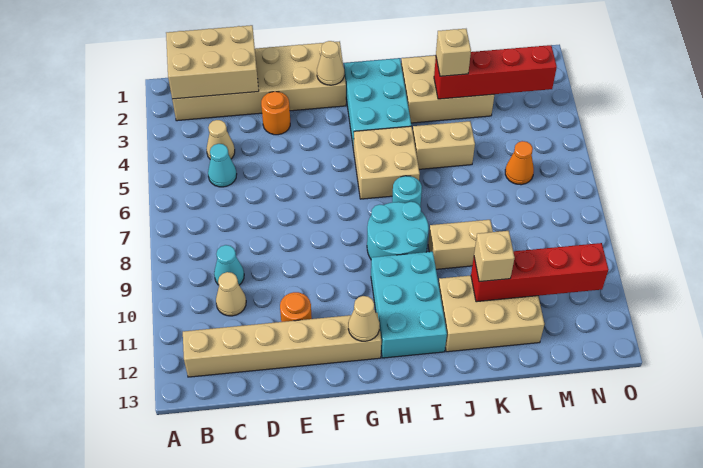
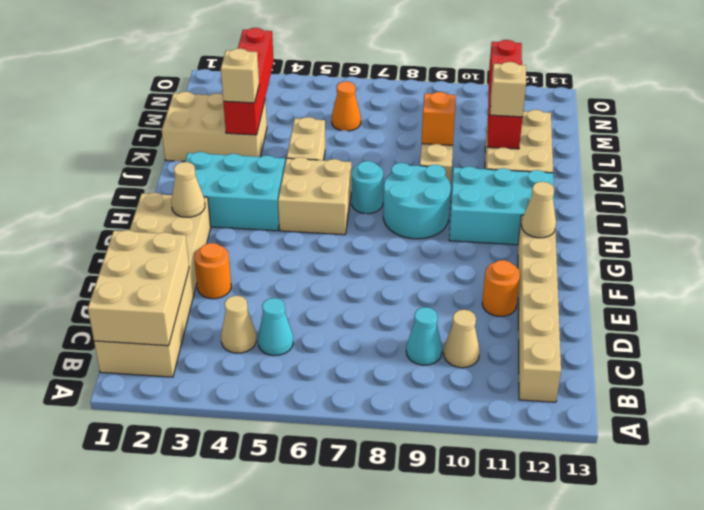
tan 2x3 brick [401,55,495,123] -> tan 2x3 brick turned to [162,92,267,161]
none -> orange 1x1 brick [422,92,456,145]

